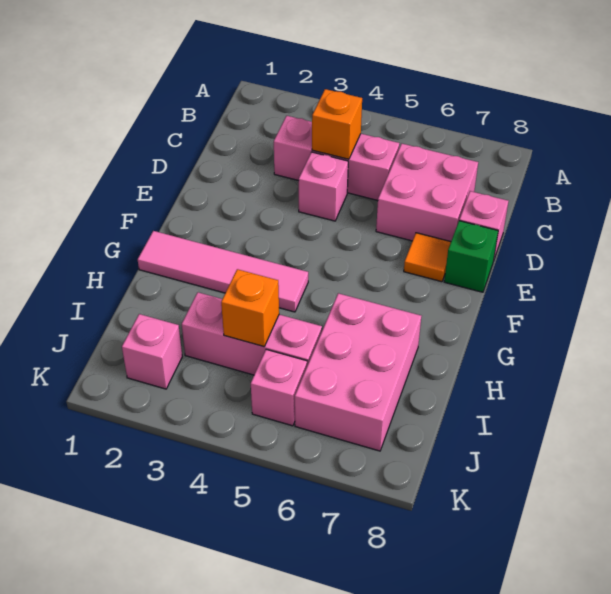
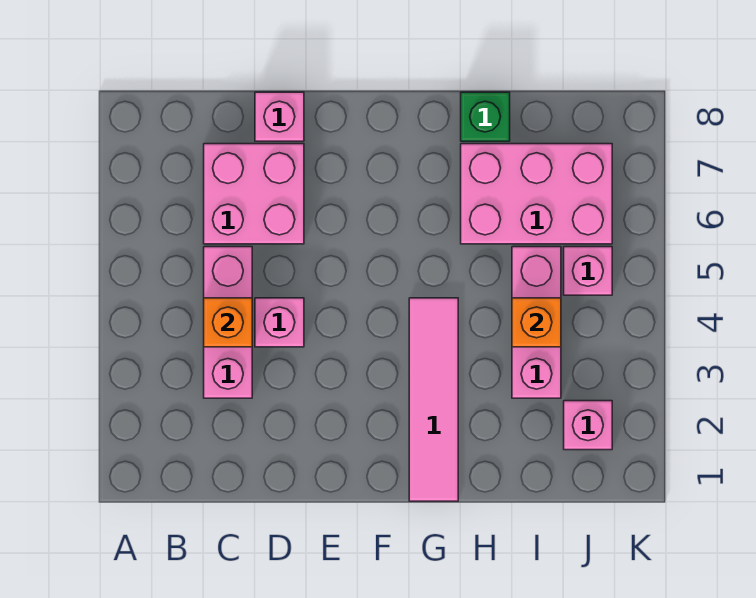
orange 1x1 tile [404,233,451,282] -> none
green 1x1 brick [444,221,498,292] -> green 1x1 brick moved to [461,92,510,141]

